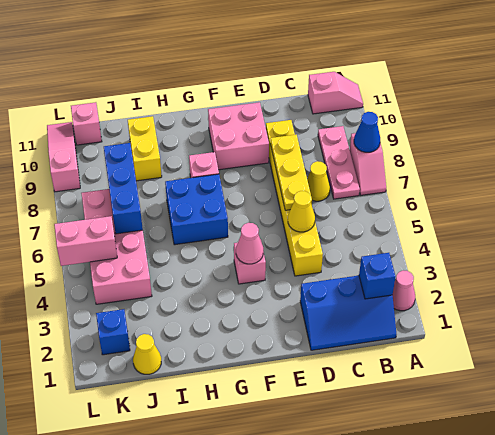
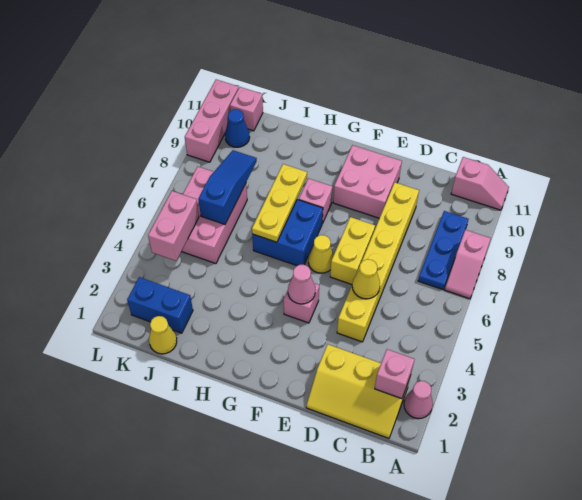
blue 1x1 cone [354,112,380,152] -> blue 1x1 cone moved to [225,109,250,147]
blue 2x3 slope [300,276,396,350] -> yellow 2x3 slope [306,344,410,438]
blue 1x1 brick [359,253,396,299] -> pink 1x1 brick [375,349,415,399]
pink 1x3 plate [318,126,360,199] -> blue 1x3 plate [418,211,469,290]
yellow 1x1 cone [307,161,330,201] -> yellow 1x1 cone moved to [308,235,334,273]
yellow 1x3 plate [271,135,312,210] -> yellow 1x3 plate moved to [252,164,307,242]
yellow 1x2 brick [128,116,162,181] -> yellow 1x2 brick moved to [330,217,375,284]
pink 2x4 brick [81,189,152,304] -> pink 2x3 brick [182,167,247,264]
blue 1x3 brick [104,143,143,234] -> blue 1x3 slope [198,150,257,224]
blue 1x1 brick [96,309,130,355] -> blue 1x2 brick [127,277,193,333]
pink 1x2 brick [54,216,117,266] -> pink 1x2 brick turned to [148,191,199,261]
pink 1x3 slope [47,122,80,192] -> pink 1x3 brick [185,79,239,162]

